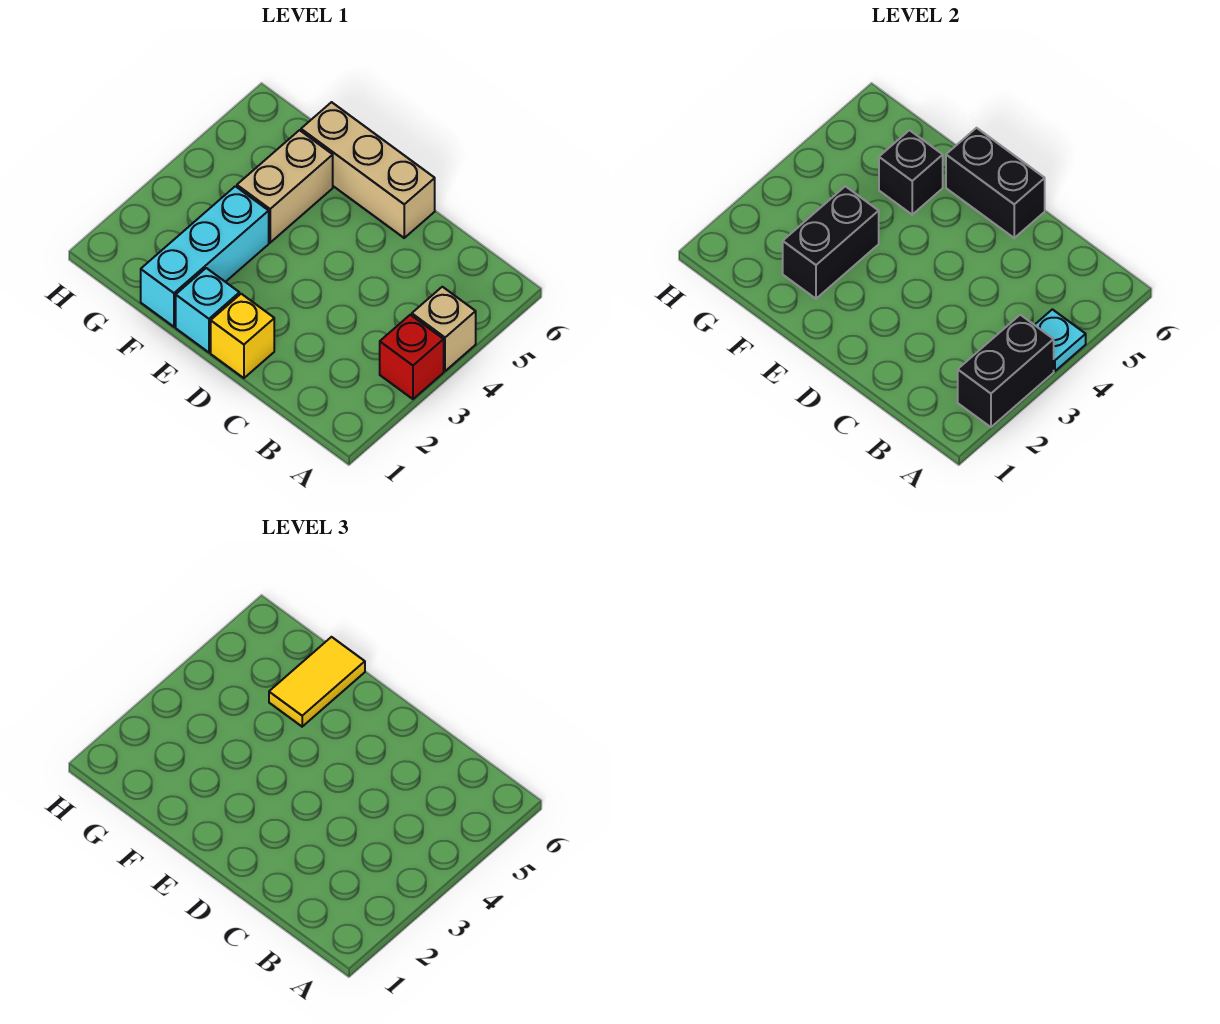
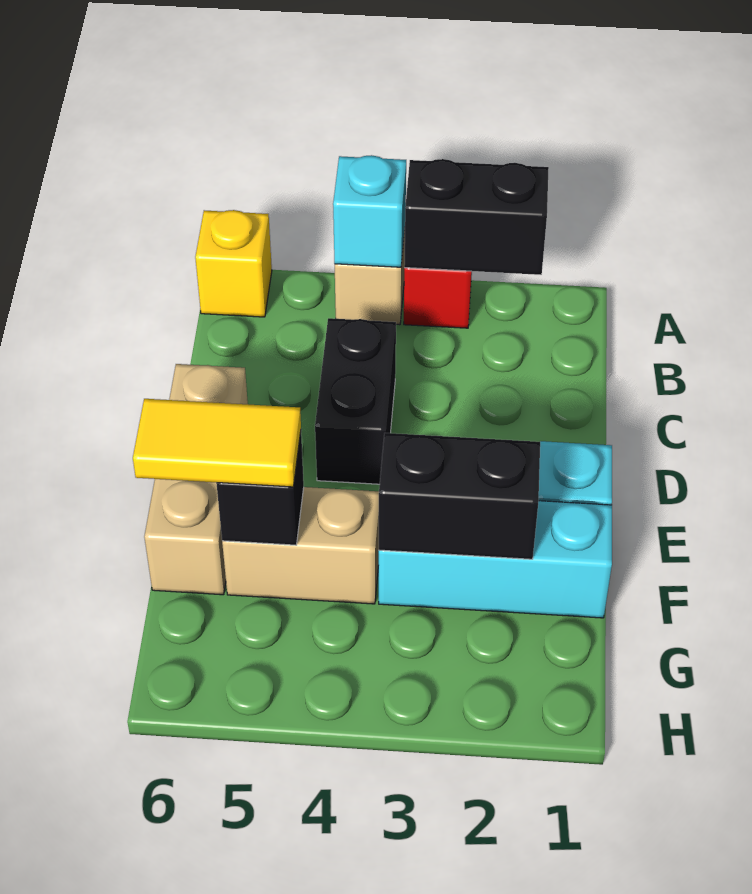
cyan 1x1 plate [1035,309,1086,371] -> cyan 1x1 brick [333,155,406,267]
yellow 1x1 brick [211,294,274,378] -> yellow 1x1 brick moved to [195,210,272,317]
black 1x2 brick [946,128,1045,238] -> black 1x2 brick moved to [315,318,396,484]

